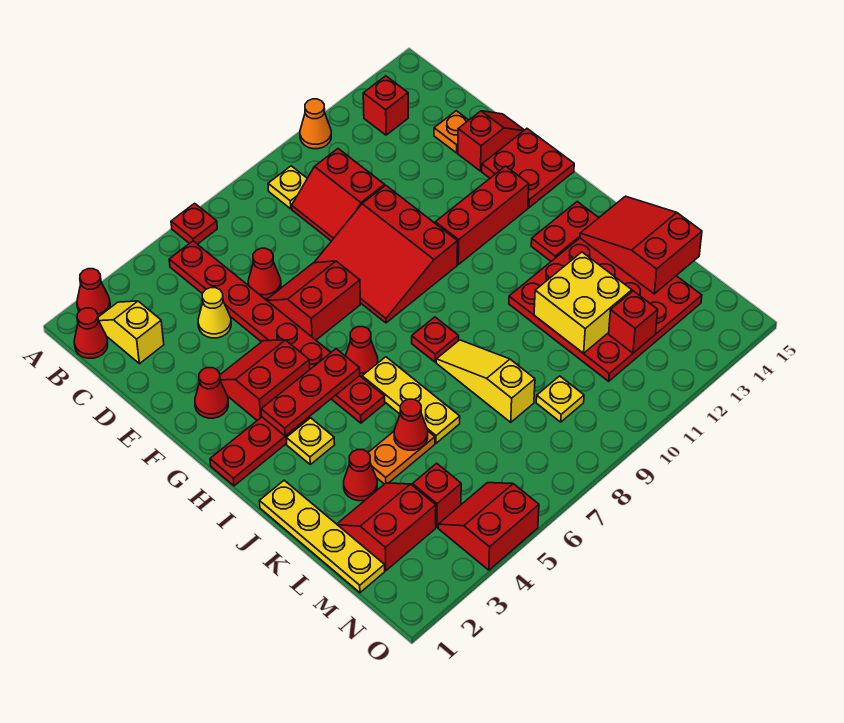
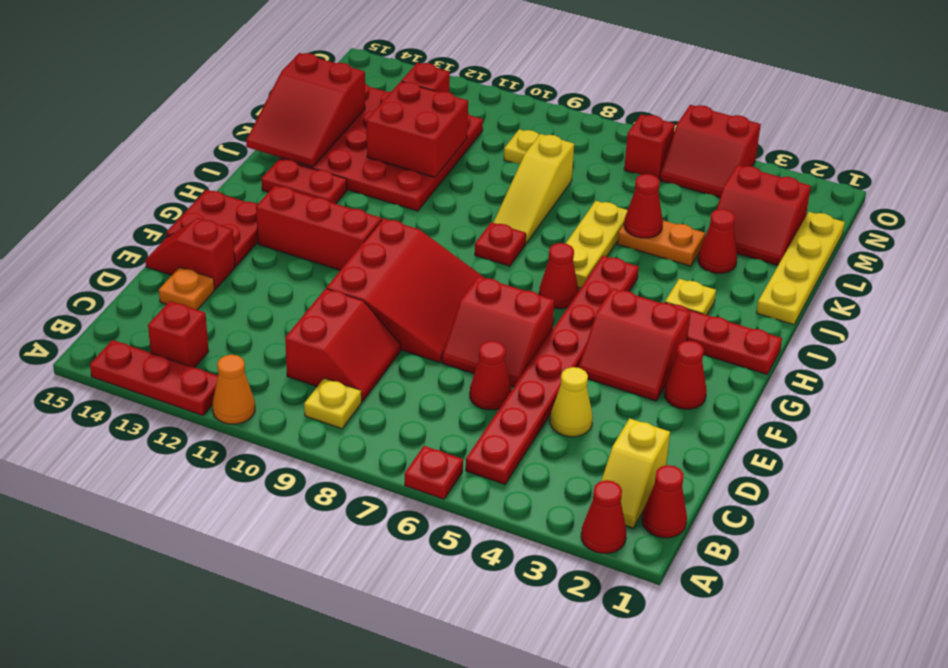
red 1x3 plate [261,349,360,436] -> red 1x3 plate moved to [90,340,218,416]
yellow 2x2 brick [534,252,632,353] -> red 2x2 brick [367,81,468,177]
red 1x1 brick [412,463,461,527] -> red 1x1 brick moved to [624,114,675,179]

